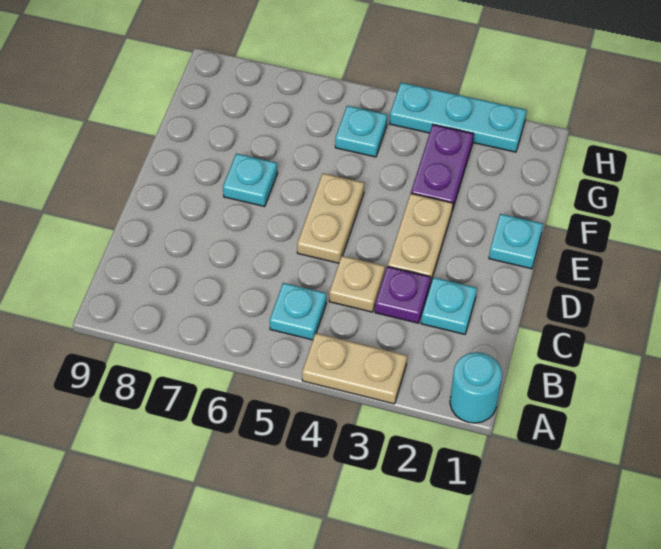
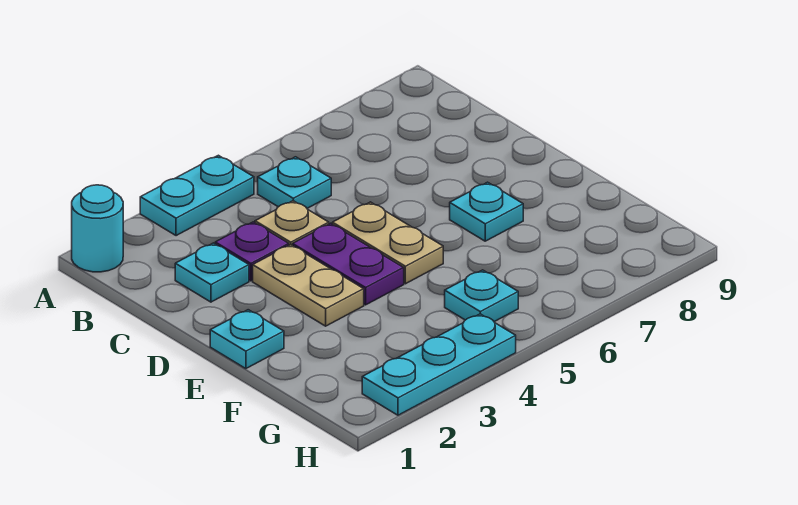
tan 1x2 plate [302,333,407,404] -> cyan 1x2 plate [140,155,254,236]
purple 1x2 plate [411,125,474,211] -> purple 1x2 plate moved to [293,223,404,305]

